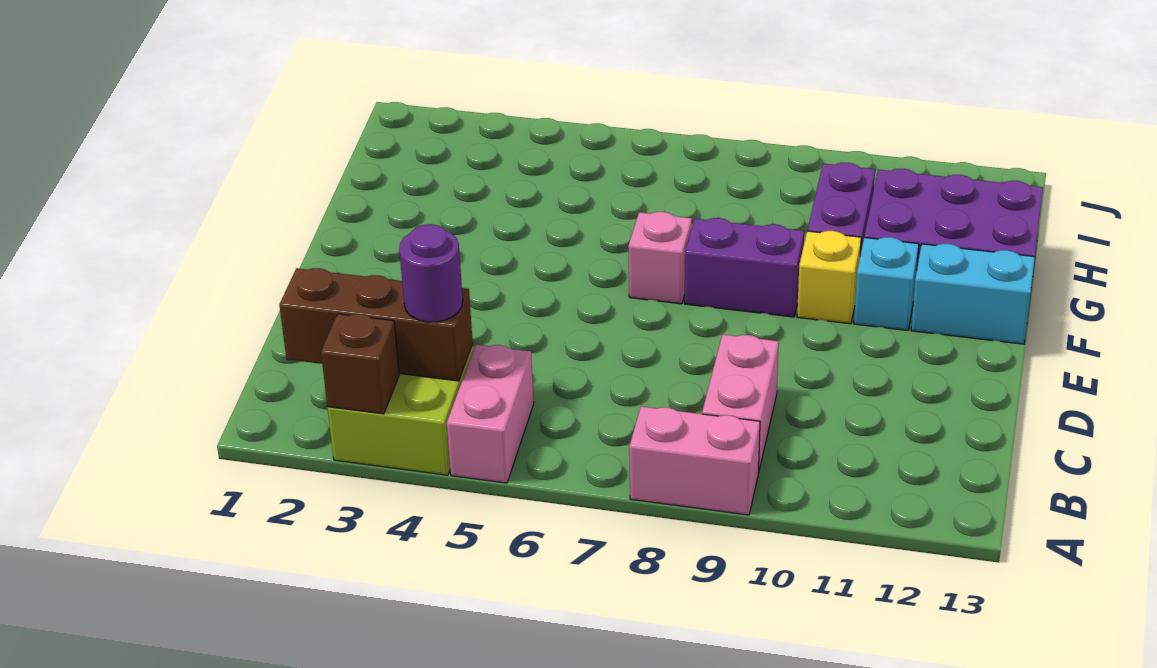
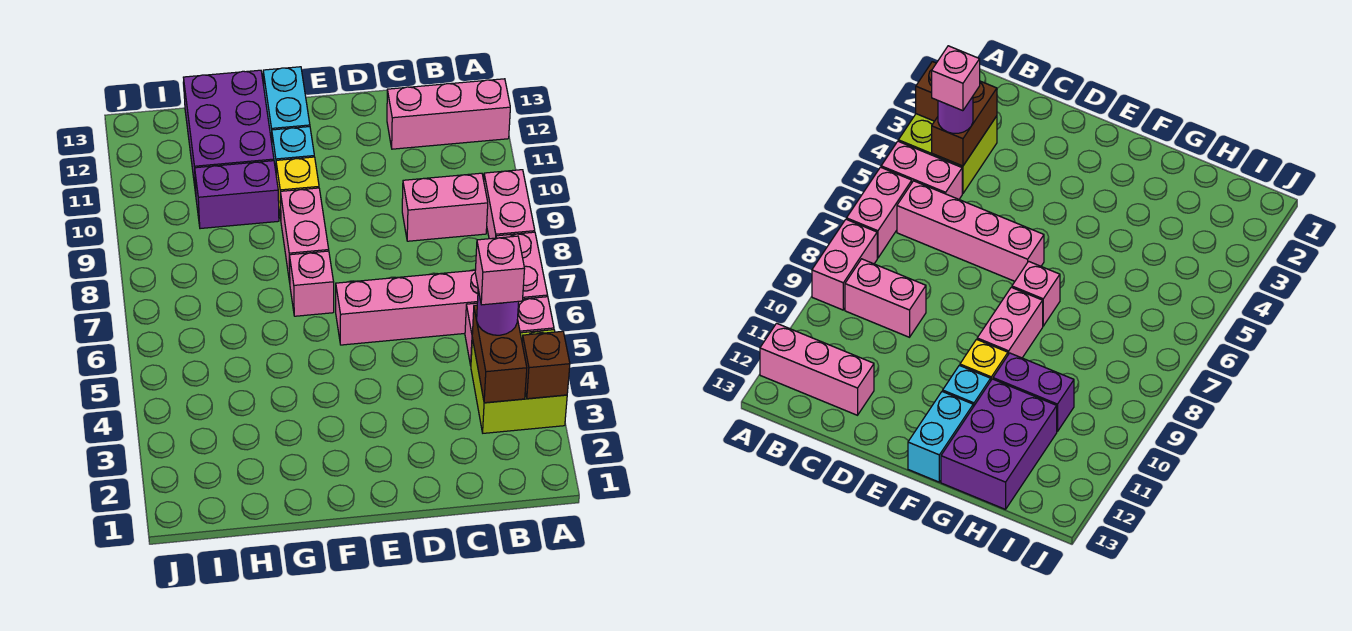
none -> pink 1x2 brick [496,232,548,299]
none -> pink 1x3 brick [387,79,510,149]
brown 1x3 brick [279,268,473,381] -> brown 1x2 brick [472,305,527,403]
none -> pink 1x1 brick [475,236,525,305]
none -> pink 1x4 brick [336,270,478,345]
purple 1x2 brick [685,218,804,317] -> pink 1x2 brick [280,188,329,282]

